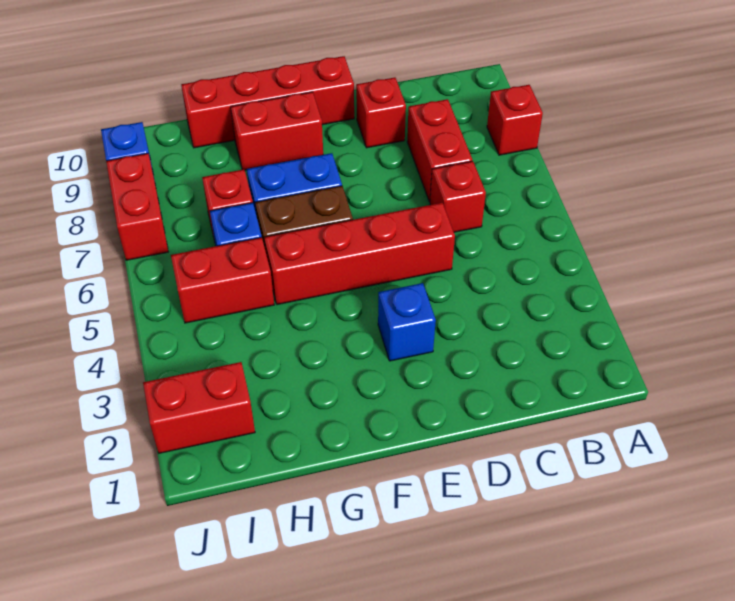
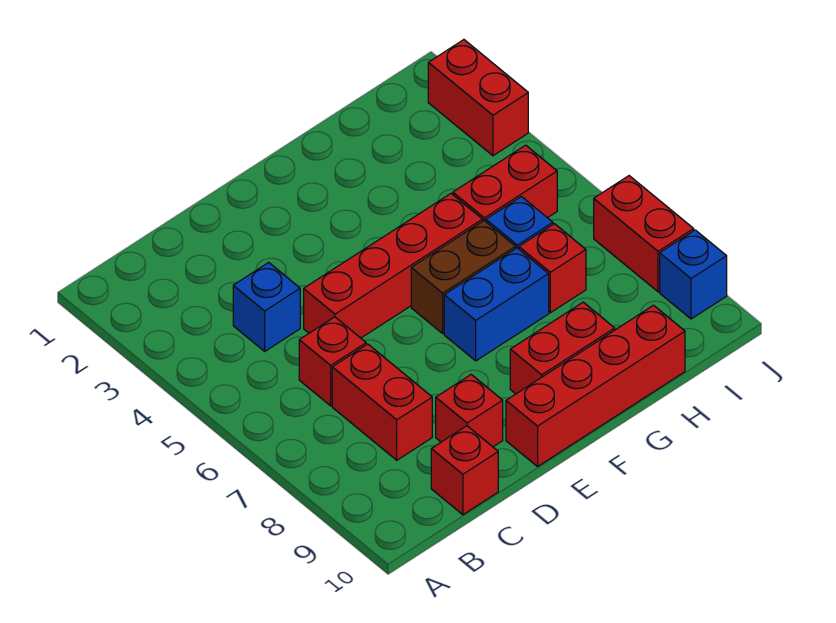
red 1x1 brick [487,85,543,155] -> red 1x1 brick moved to [431,426,498,515]
blue 1x1 brick [378,283,436,361] -> blue 1x1 brick moved to [233,263,300,351]
red 1x2 brick [143,362,255,453] -> red 1x2 brick turned to [428,40,528,156]

